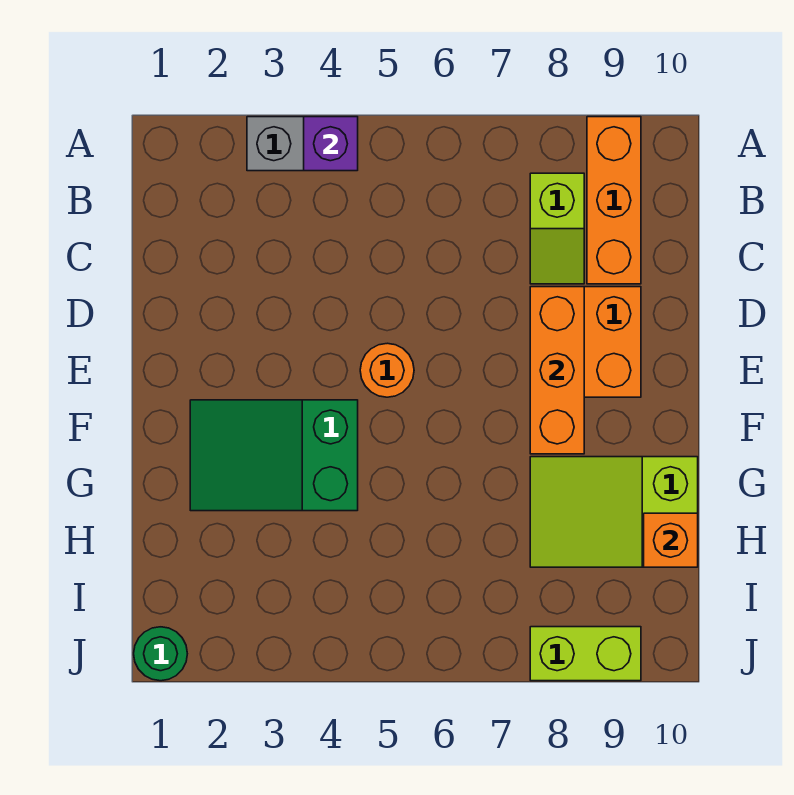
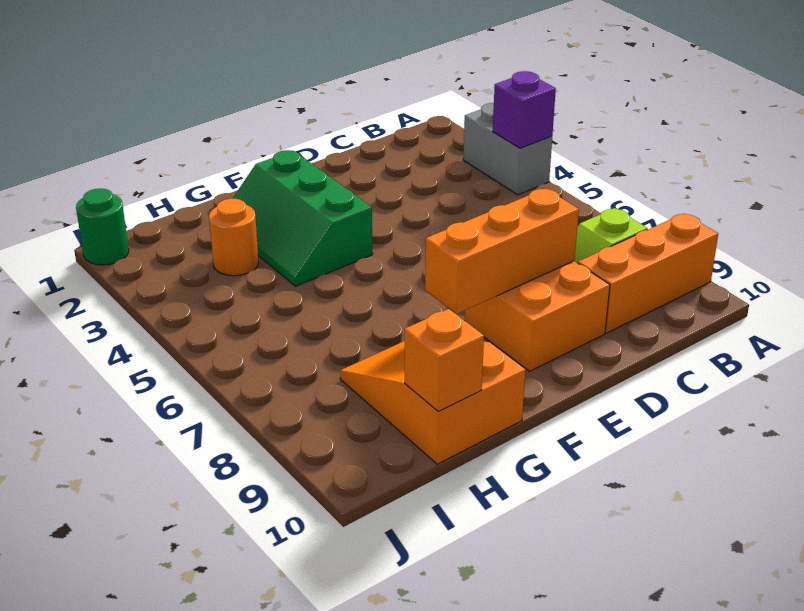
orange 1x1 round brick [360,343,414,397] -> orange 1x1 round brick moved to [209,199,259,276]
green 2x3 slope [190,400,358,511] -> green 2x3 slope turned to [232,150,373,286]
lime 2x3 slope [530,457,698,567] -> orange 2x3 slope [340,341,525,464]
lime 1x2 brick [530,627,641,681] -> none

